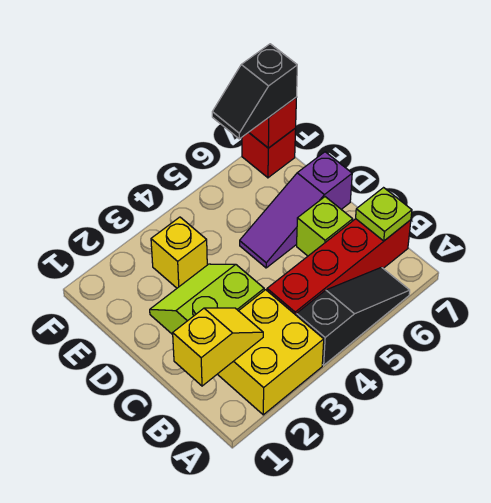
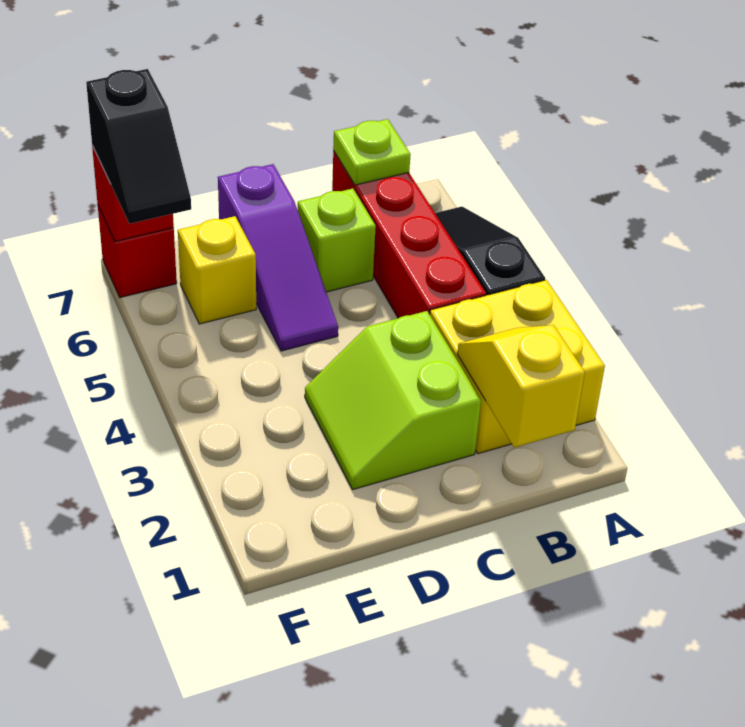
yellow 1x1 brick [151,217,207,288] -> yellow 1x1 brick moved to [178,216,256,324]

